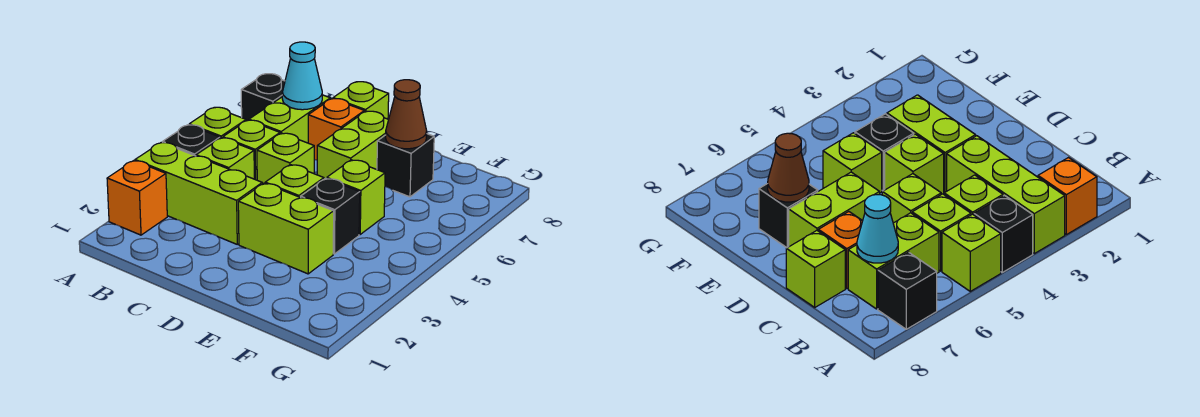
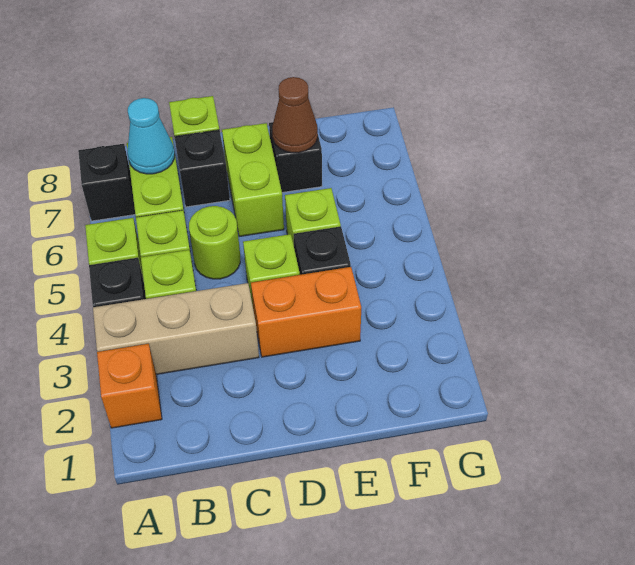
lime 1x3 brick [135,143,262,244] -> tan 1x3 brick [93,283,259,374]
lime 1x1 brick [257,133,314,184] -> lime 1x1 round brick [189,206,240,279]
orange 1x1 brick [308,99,364,160] -> black 1x1 brick [174,130,230,207]
lime 1x2 brick [238,183,334,274] -> orange 1x2 brick [251,267,361,357]

